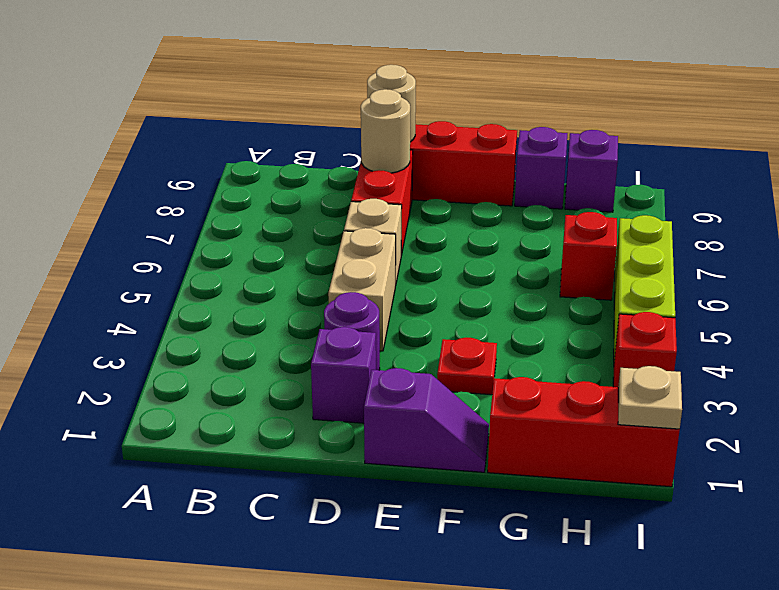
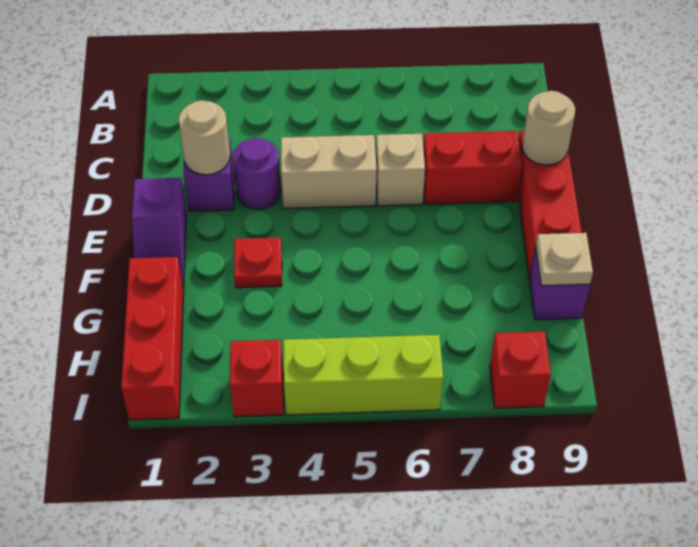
tan 1x1 round brick [361,89,410,173] -> tan 1x1 round brick moved to [179,100,230,175]
red 1x1 brick [560,212,617,300] -> red 1x1 brick moved to [490,332,551,408]
purple 1x1 brick [565,130,618,212] -> none
tan 1x1 plate [618,366,682,429] -> tan 1x1 plate moved to [536,233,593,286]

